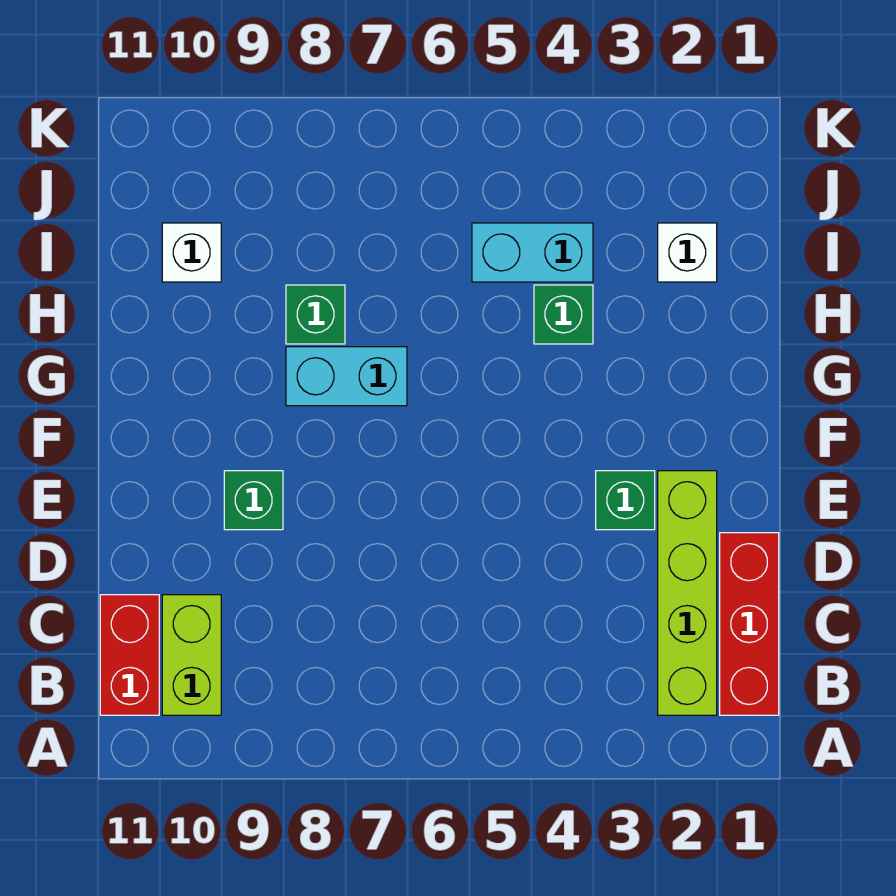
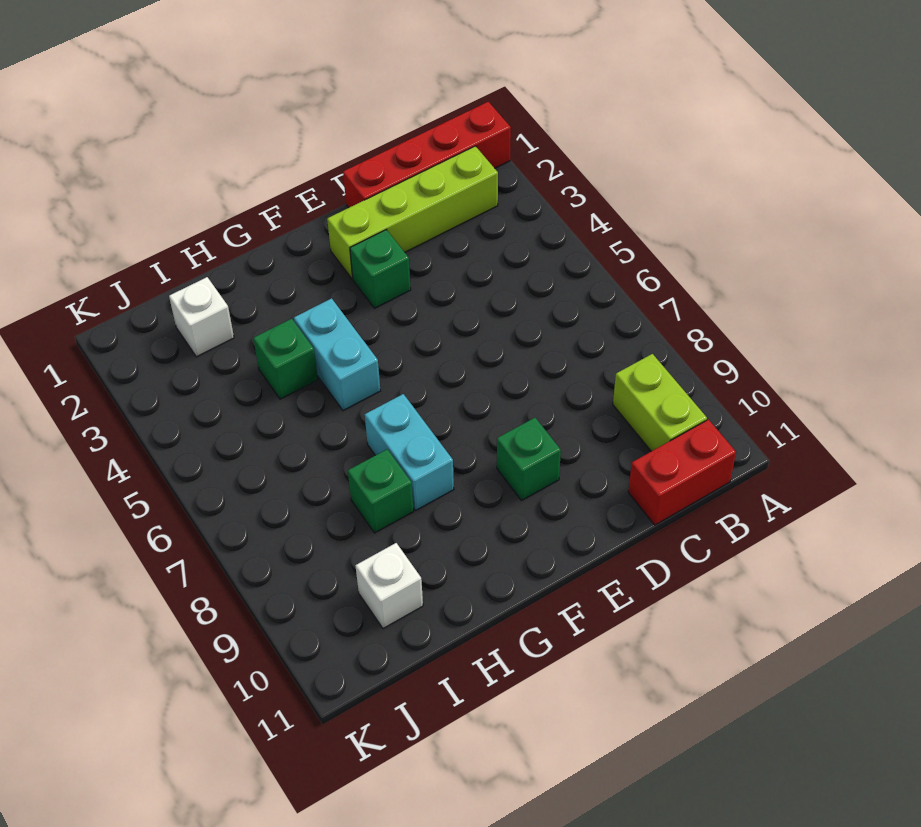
red 1x3 brick [720,533,779,715] -> red 1x4 brick [343,102,511,208]
lime 1x2 brick [162,595,221,715] -> lime 1x2 brick turned to [613,354,707,451]
cyan 1x2 brick [472,223,593,282] -> cyan 1x2 brick moved to [294,298,380,411]

